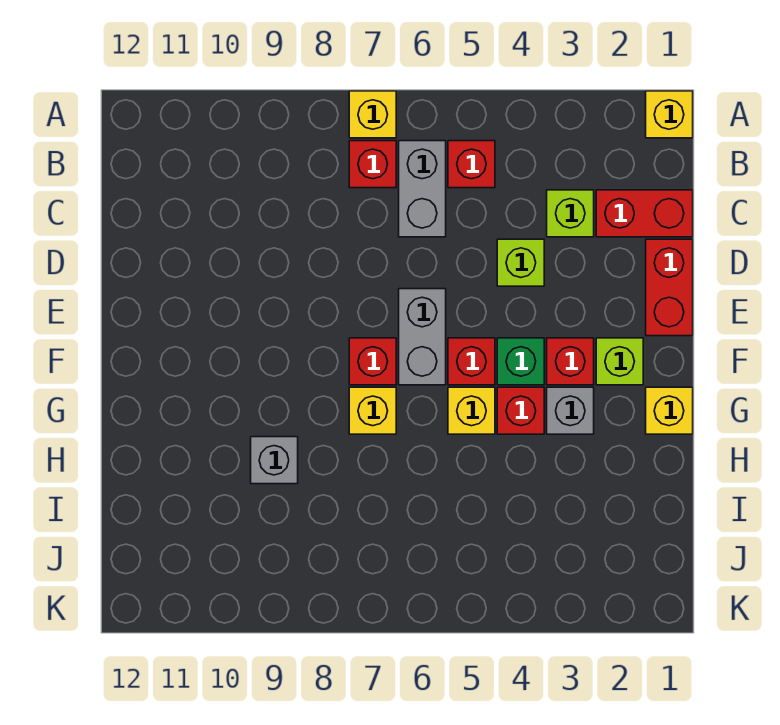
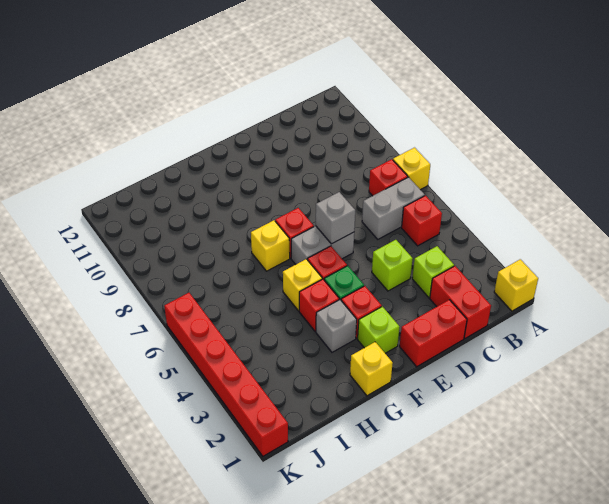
grey 1x1 brick [251,437,298,484] -> grey 1x1 brick moved to [316,192,355,244]
none -> red 1x6 brick [164,293,288,456]

